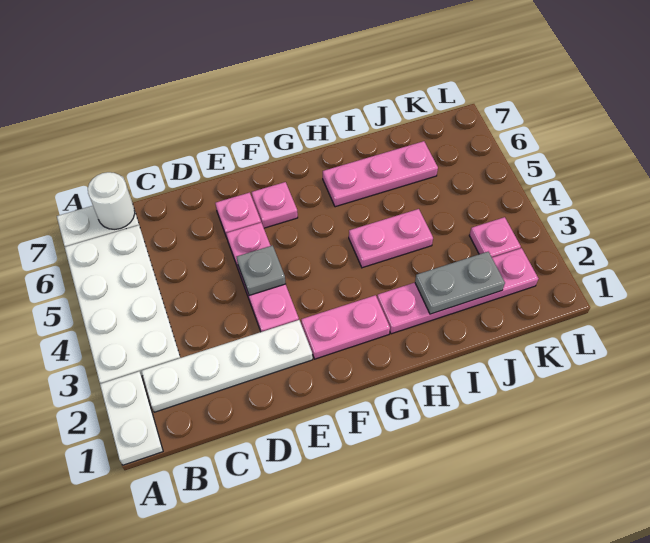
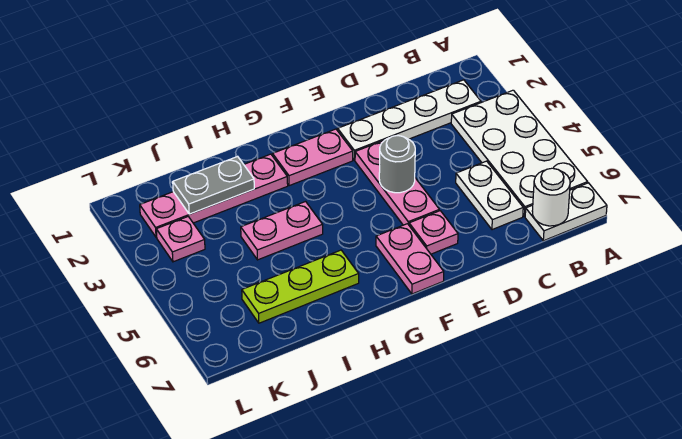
white 1x2 plate [100,372,163,465] -> white 1x2 plate moved to [456,161,523,230]
grey 1x1 plate [237,245,286,295] -> grey 1x1 round brick [379,136,415,193]
pink 1x1 plate [252,182,298,228] -> pink 1x2 plate [376,224,444,294]
pink 1x3 plate [323,141,438,207] -> lime 1x3 plate [242,250,359,323]

